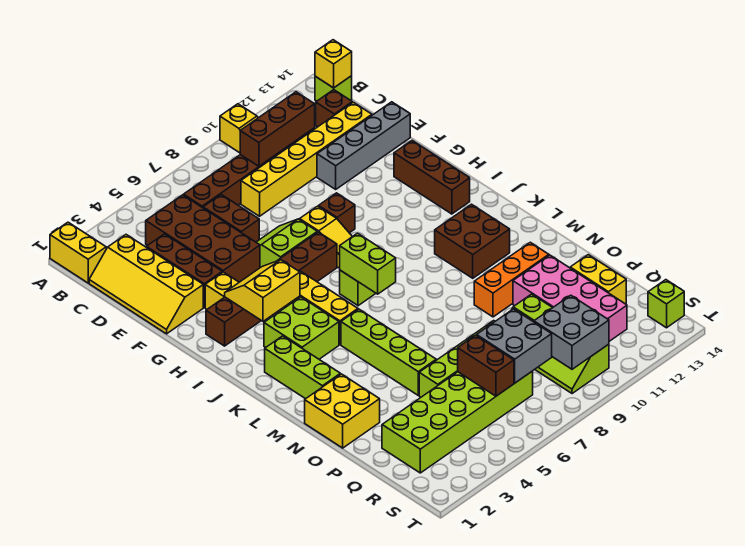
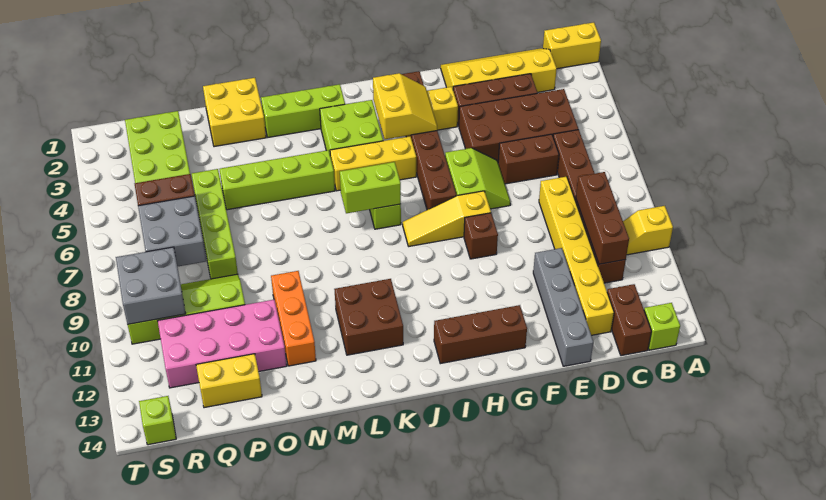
yellow 1x1 brick [315,40,352,88] -> none
brown 1x1 brick [316,90,352,127] -> brown 1x2 brick [607,284,651,356]

